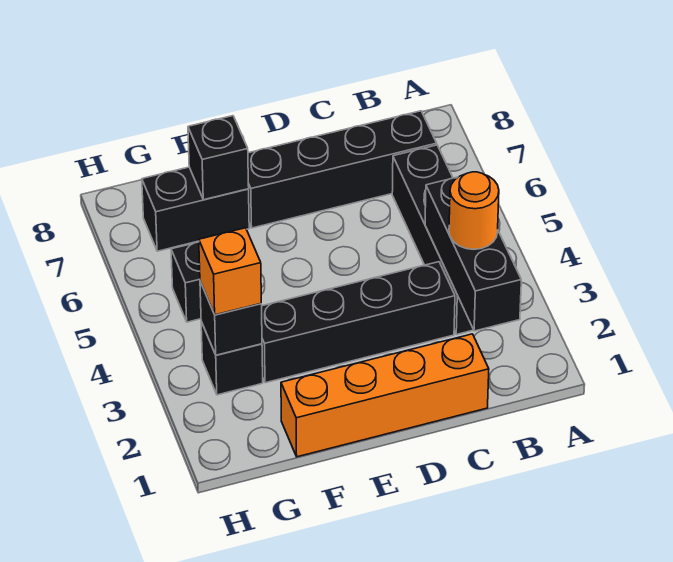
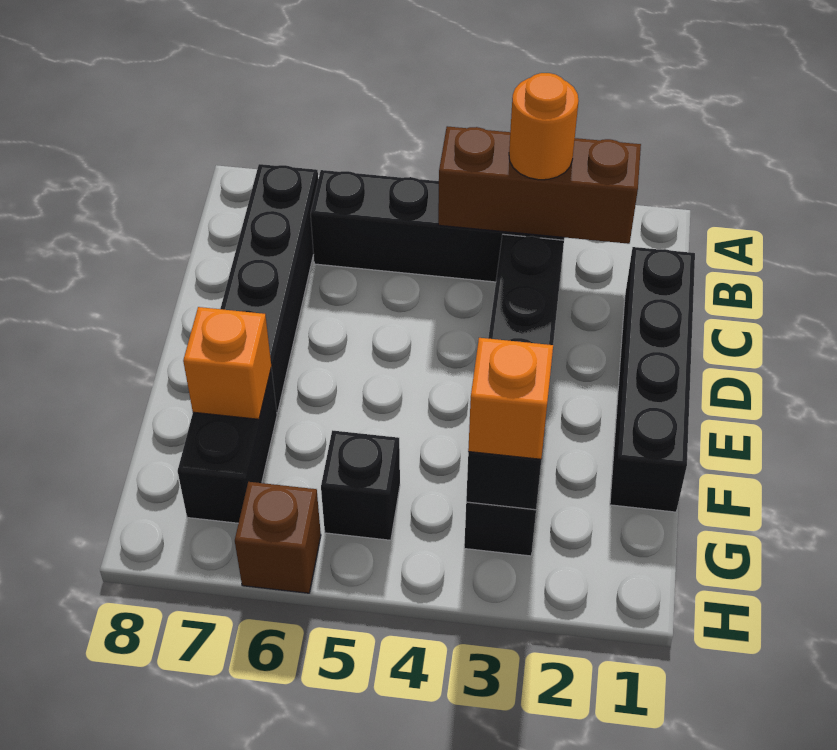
black 1x3 brick [425,177,521,331] -> brown 1x3 brick [438,126,641,244]
orange 1x4 brick [281,334,489,457] -> black 1x4 brick [610,247,695,512]
black 1x1 brick [188,116,249,200] -> orange 1x1 brick [183,307,271,419]
none -> brown 1x1 brick [235,482,321,593]

